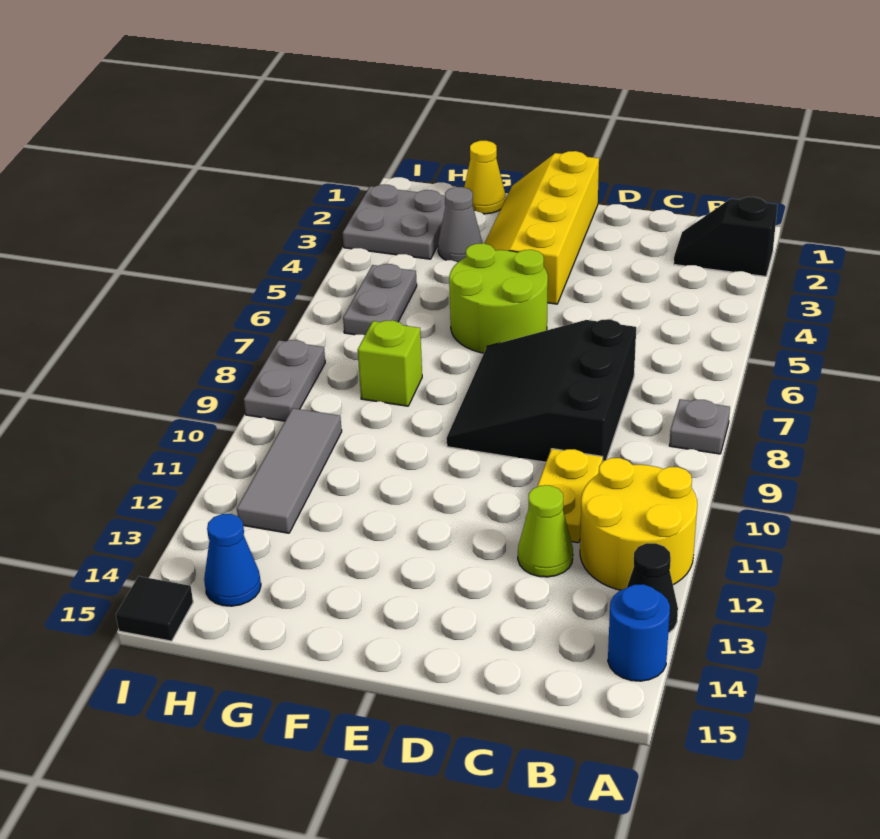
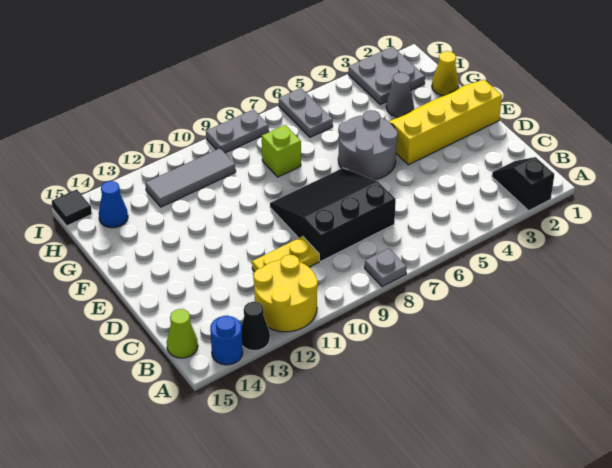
lime 1x1 cone [518,485,573,577] -> lime 1x1 cone moved to [167,309,198,358]
lime 2x2 round brick [449,243,548,353] -> grey 2x2 round brick [338,110,398,180]
grey 1x2 plate [343,264,417,335] -> grey 1x2 plate turned to [279,88,333,137]

